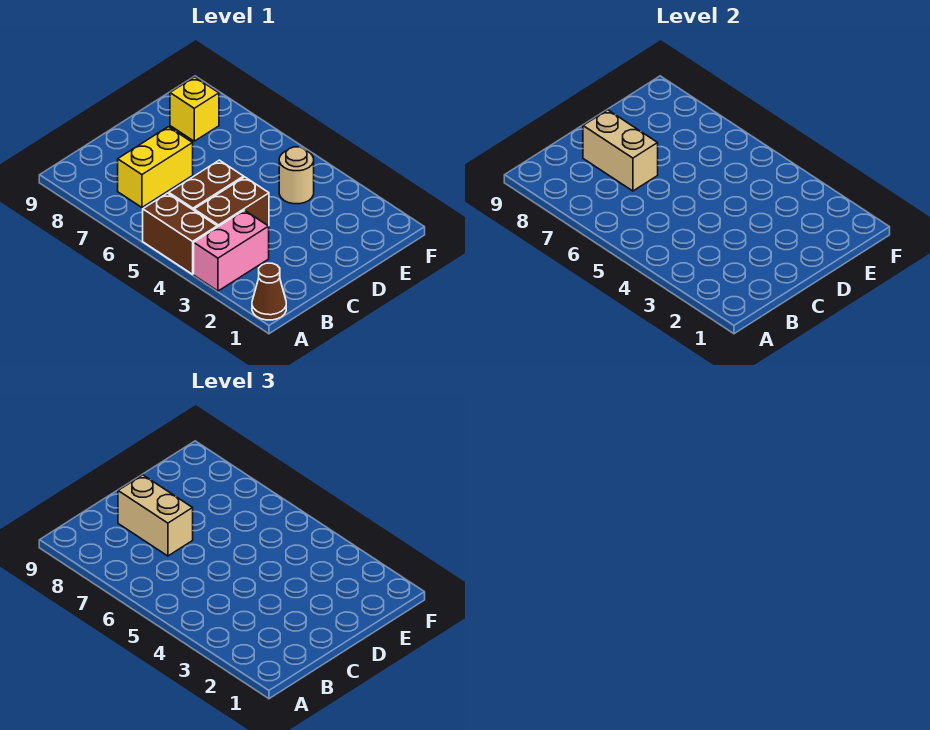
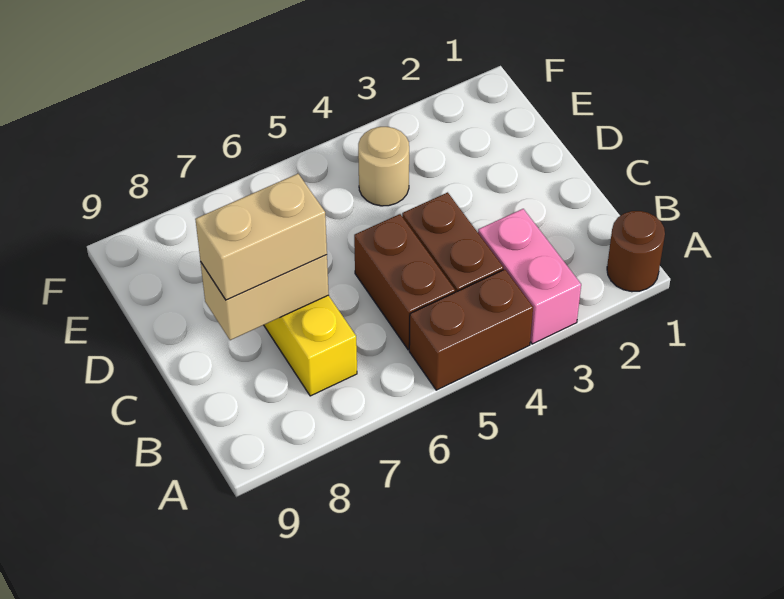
brown 1x1 cone [252,263,286,320] -> brown 1x1 round brick [607,211,665,292]
yellow 1x1 brick [170,77,219,141] -> none

